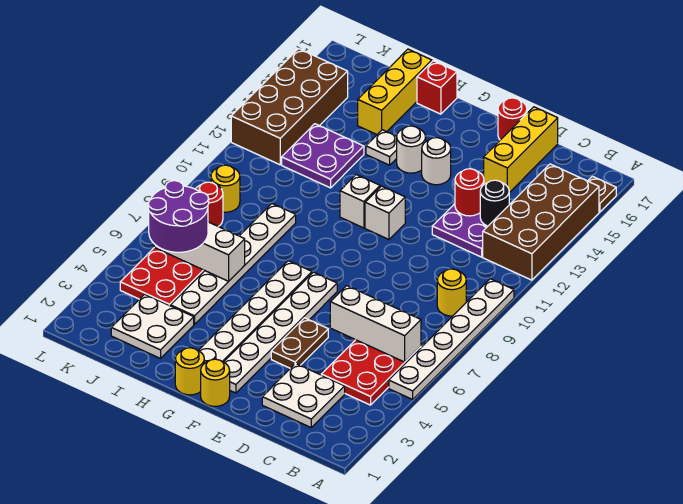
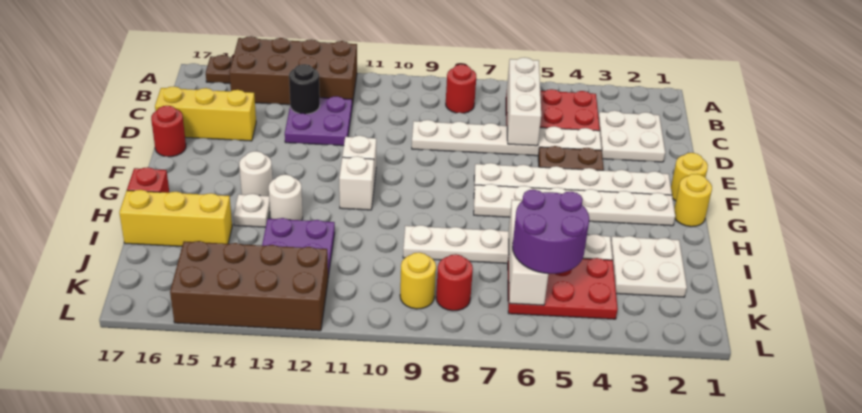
white 1x6 plate [389,279,514,399] -> white 1x6 plate moved to [412,120,602,156]
yellow 1x1 round brick [437,269,466,316] -> none
red 1x1 round brick [455,169,484,216] -> red 1x1 round brick moved to [446,65,476,113]
white 1x1 round brick [422,138,451,185] -> white 1x1 round brick moved to [269,175,303,220]

